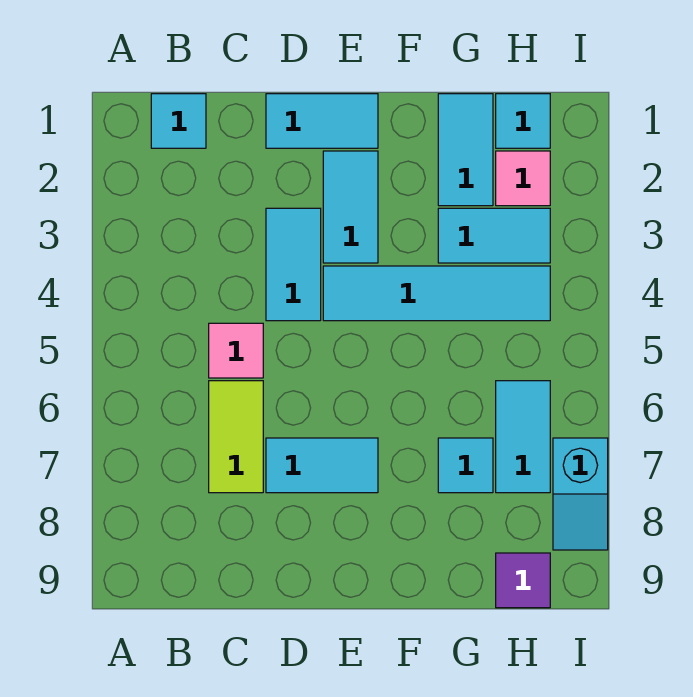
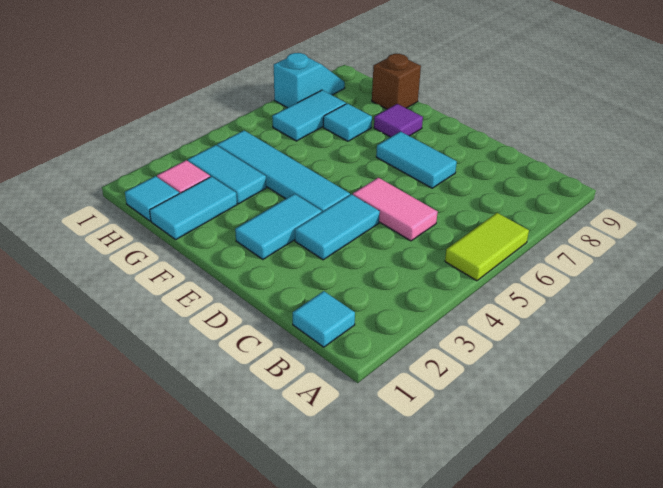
pink 1x1 tile [209,323,263,378] -> pink 1x2 tile [353,178,438,241]
lime 1x2 tile [209,381,263,493] -> lime 1x2 tile moved to [445,213,529,281]
cyan 1x2 tile [266,94,378,148] -> none
none -> brown 1x1 brick [372,54,421,109]
purple 1x1 tile [496,553,550,608] -> purple 1x1 tile moved to [374,104,423,137]

